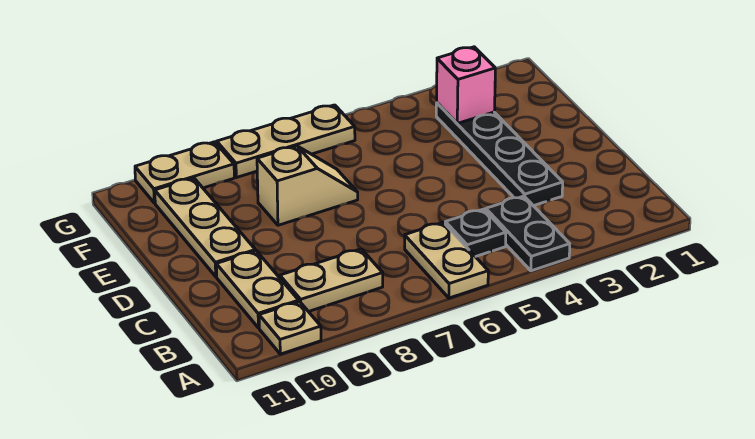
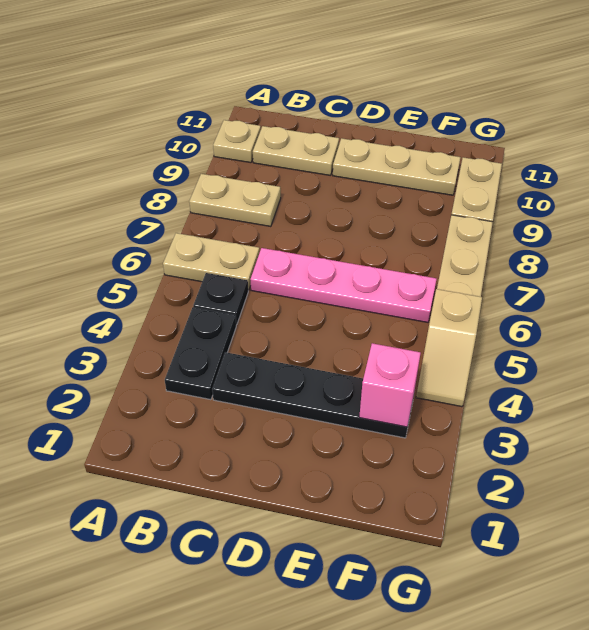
black 1x2 plate [486,196,570,271] -> black 1x2 plate turned to [165,307,236,400]
tan 1x2 plate [280,249,383,312] -> tan 1x2 plate turned to [189,174,281,227]
none -> pink 1x4 plate [250,248,436,322]
tan 1x2 slope [257,146,358,225] -> tan 1x2 slope moved to [416,289,482,407]

